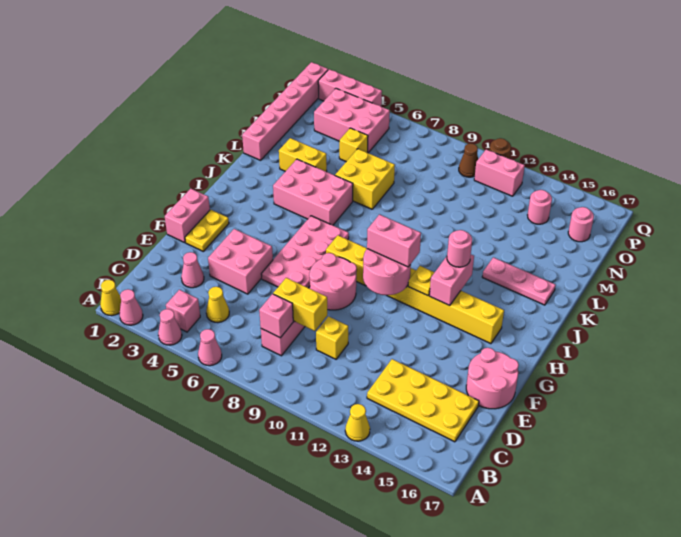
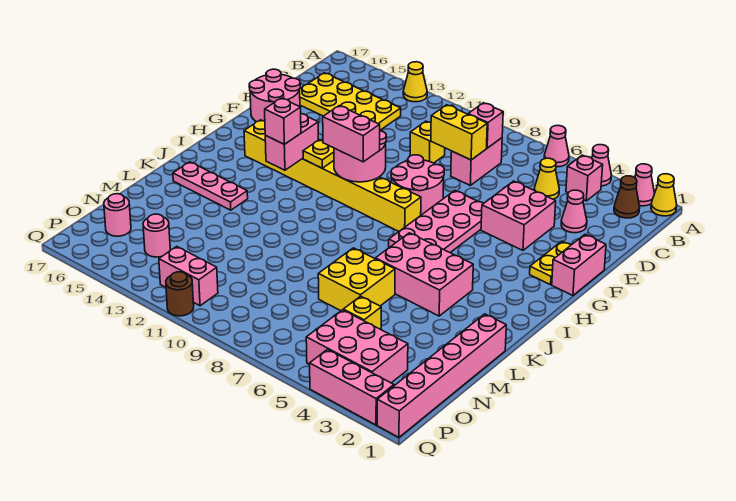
pink 1x1 round brick [447,230,472,267] -> pink 1x1 brick [265,98,301,144]
yellow 1x2 brick [279,138,327,172] -> none
brown 1x1 cone [459,143,478,177] -> brown 1x1 cone moved to [614,176,640,218]

